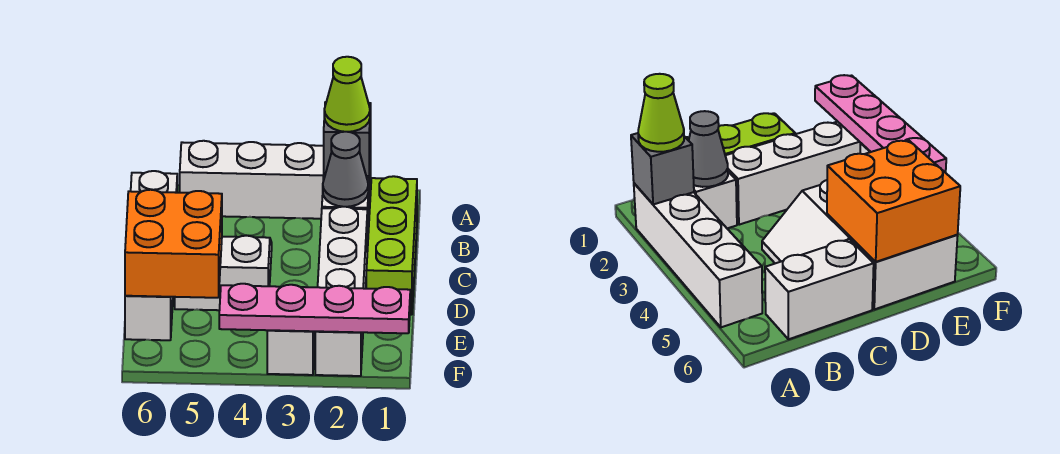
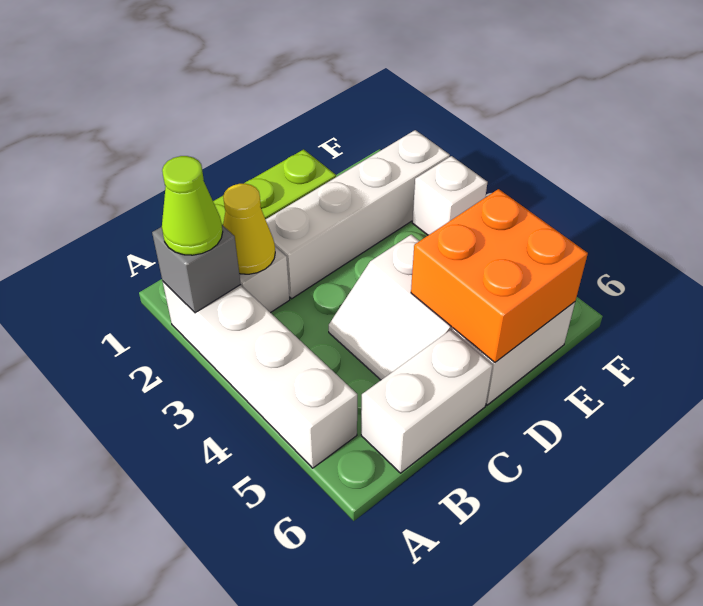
grey 1x1 cone [323,132,368,207] -> yellow 1x1 cone [223,184,275,274]
pink 1x4 plate [219,284,410,333] -> none

